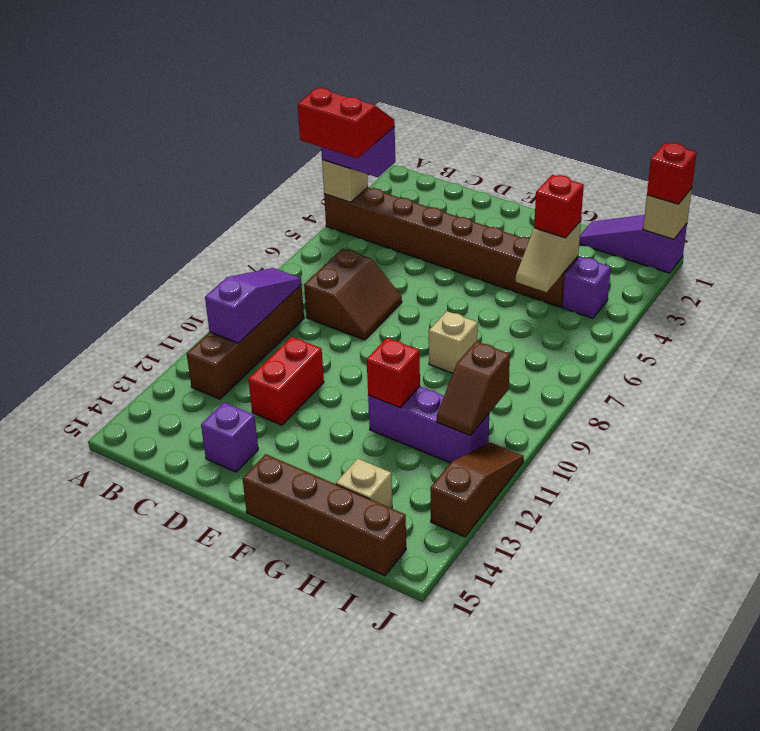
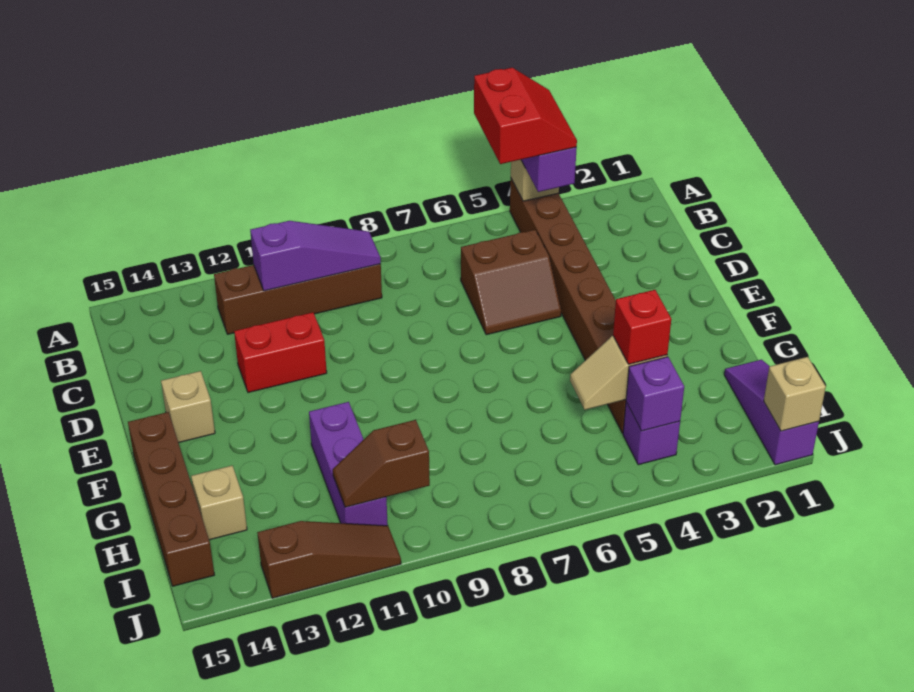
brown 2x2 slope [304,249,402,340] -> brown 2x2 slope moved to [461,230,561,335]
purple 1x1 brick [201,402,258,472] -> purple 1x1 brick moved to [626,357,684,431]
tan 1x1 brick [429,311,478,373] -> tan 1x1 brick moved to [161,371,215,443]
red 1x1 brick [367,338,420,408] -> none
red 1x1 brick [647,143,697,204] -> none

